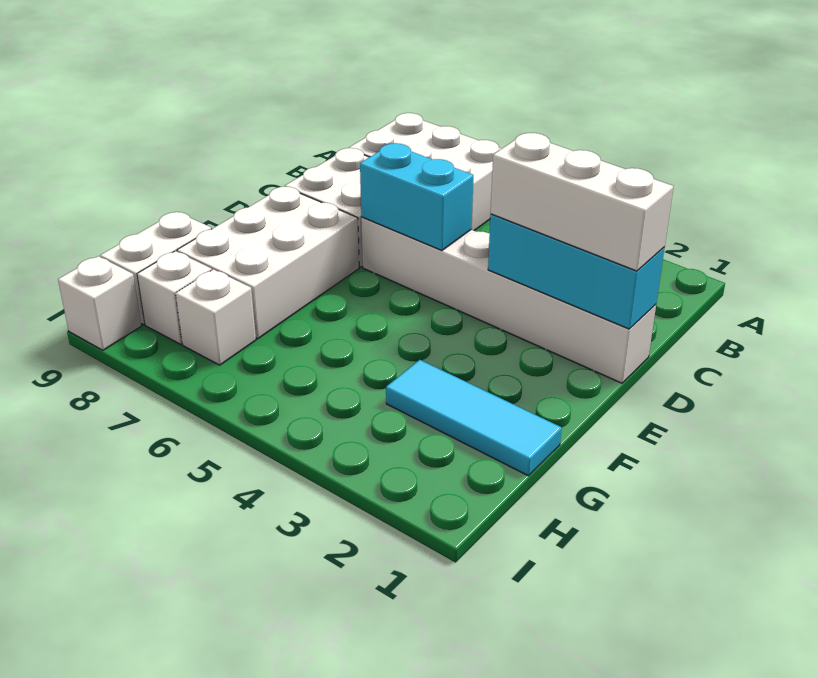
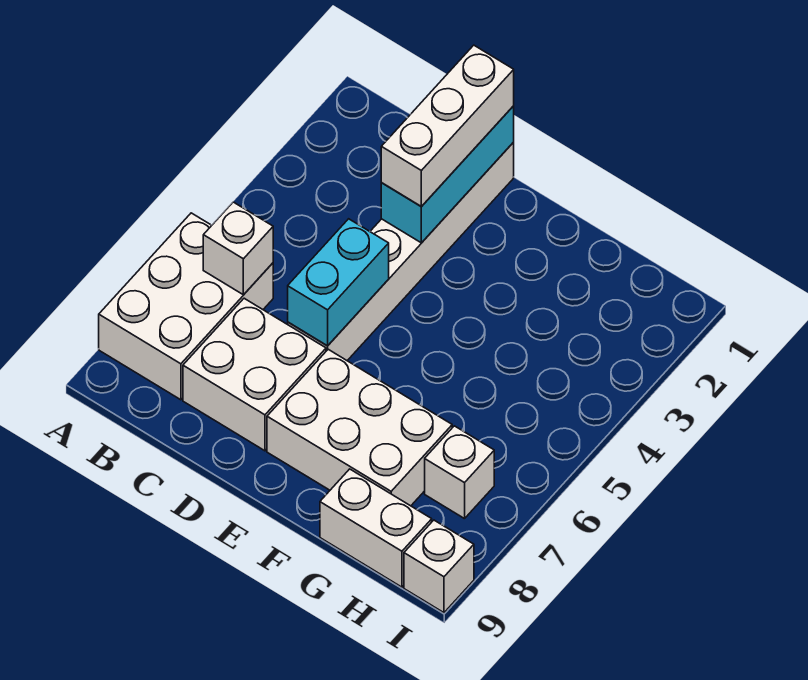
cyan 1x3 tile [386,360,562,476] -> none
white 1x1 brick [137,251,212,344] -> white 1x1 brick moved to [203,202,273,295]

